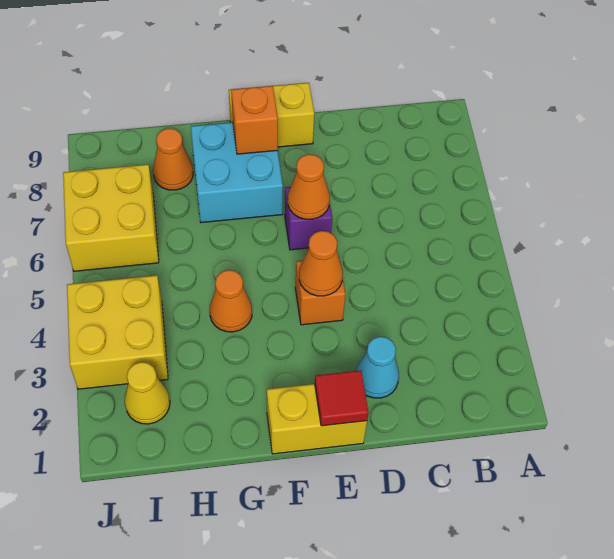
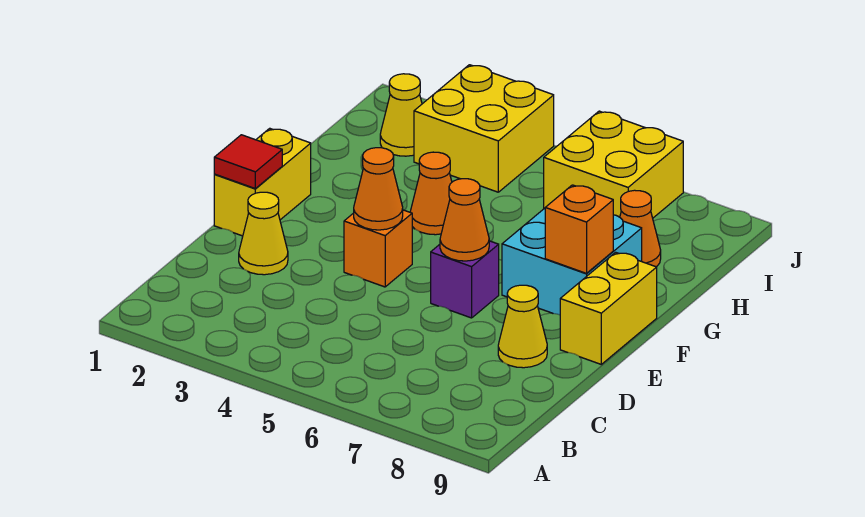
cyan 1x1 cone [356,337,399,398] -> yellow 1x1 cone [239,192,288,275]
none -> yellow 1x1 cone [498,285,547,368]

